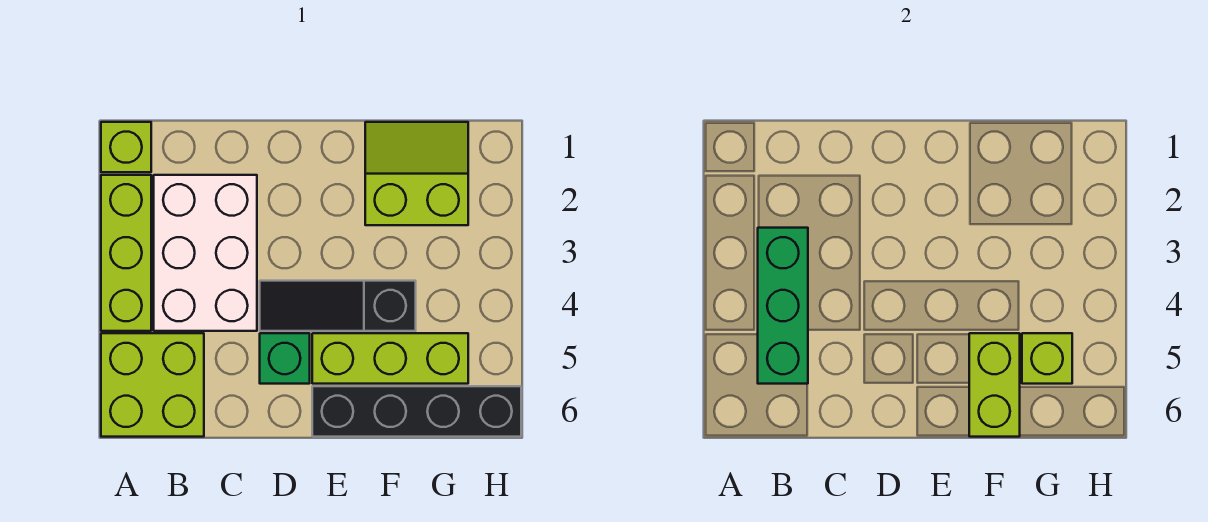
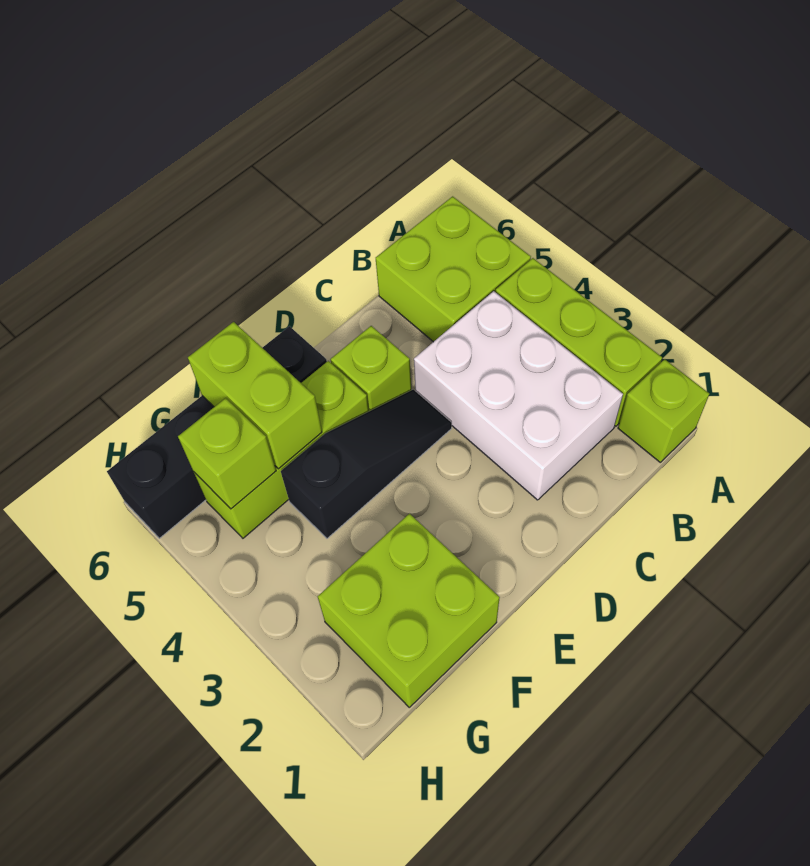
green 1x3 brick [758,228,808,384] -> none
green 1x1 brick [260,333,310,384] -> lime 1x1 brick [330,326,411,411]
lime 2x2 slope [365,122,468,225] -> lime 2x2 brick [317,513,500,707]

